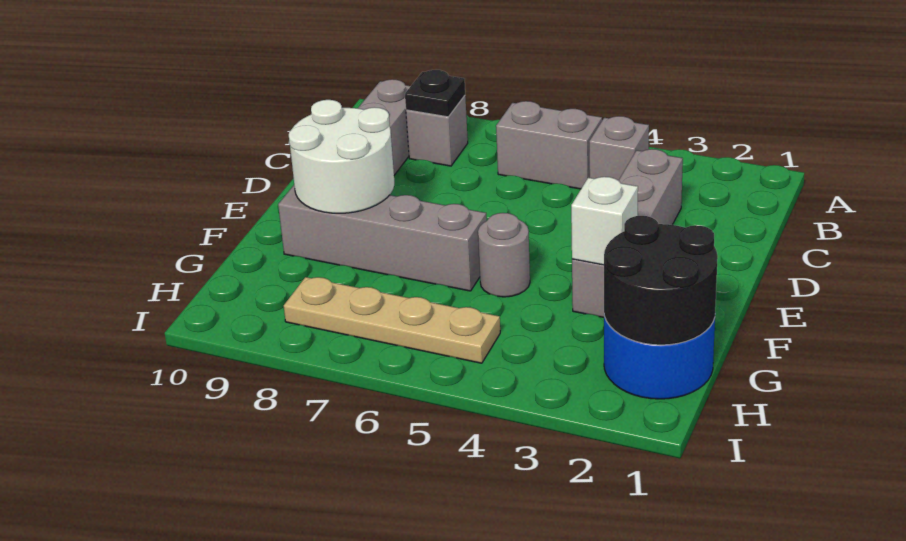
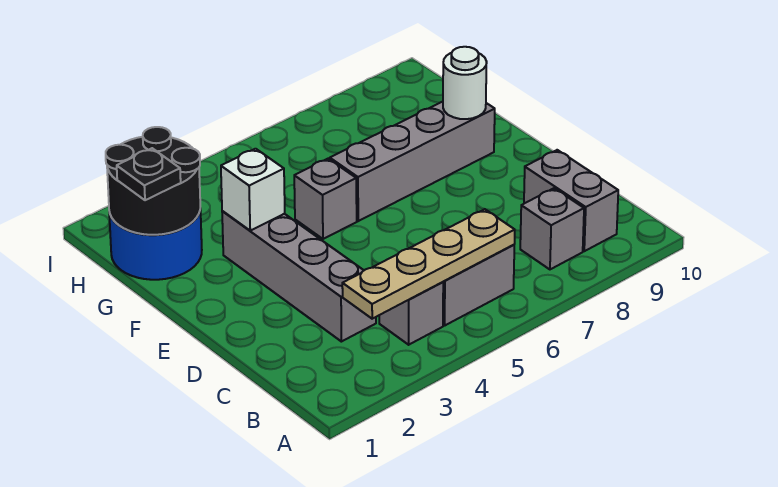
black 1x1 plate [405,70,465,117] -> black 1x1 plate moved to [117,148,181,200]
white 2x2 round brick [289,100,394,213] -> white 1x1 round brick [443,47,487,119]
grey 1x1 round brick [478,213,530,297] -> grey 1x1 brick [294,159,357,239]
tan 1x4 plate [284,277,500,363] -> tan 1x4 plate moved to [342,209,515,319]

